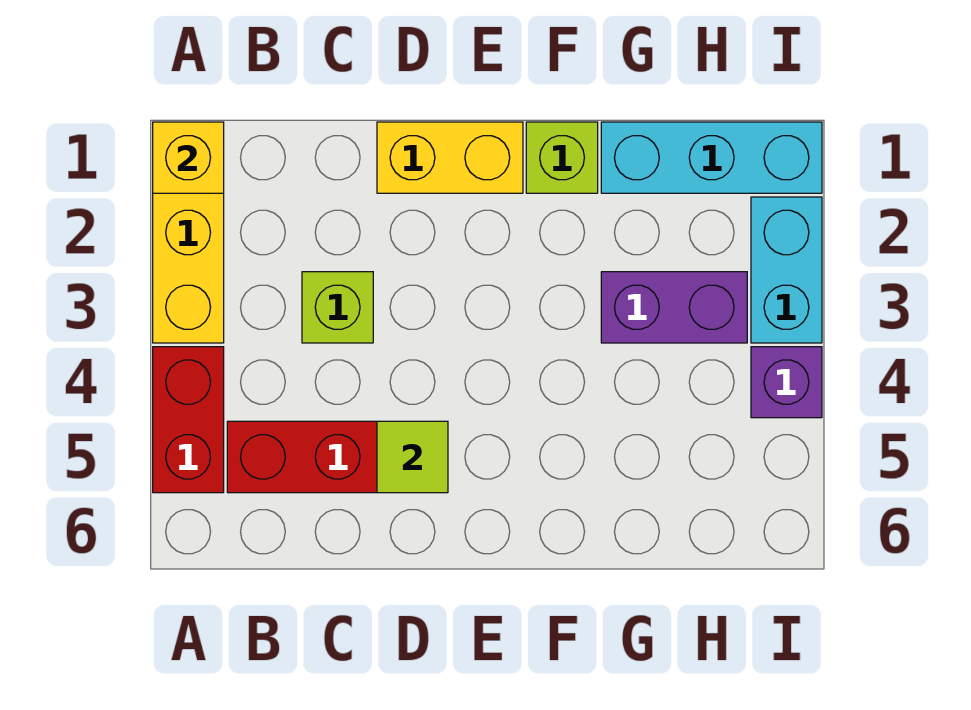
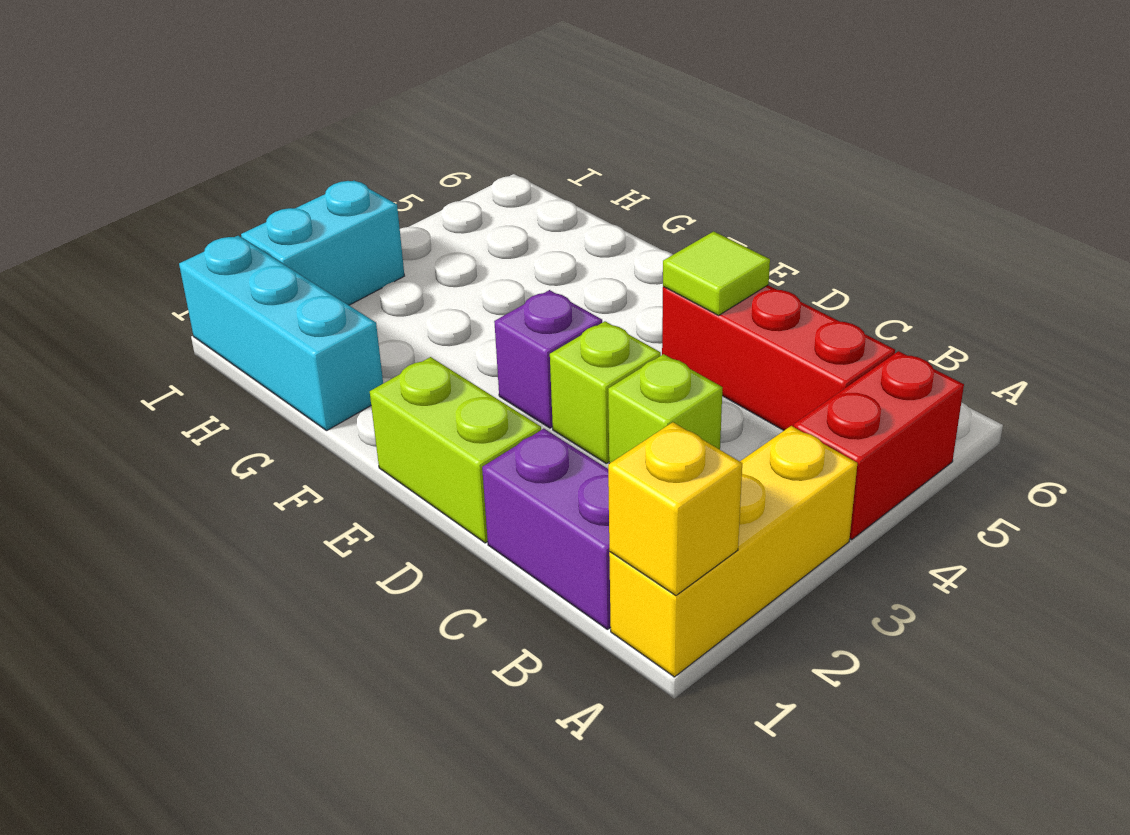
yellow 1x2 brick [377,122,523,193] -> lime 1x2 brick [370,357,541,543]
lime 1x1 brick [526,122,598,193] -> lime 1x1 brick moved to [550,321,661,464]
purple 1x2 brick [601,272,747,343] -> purple 1x2 brick moved to [482,429,611,629]
purple 1x1 brick [751,347,822,418] -> purple 1x1 brick moved to [494,290,602,428]

